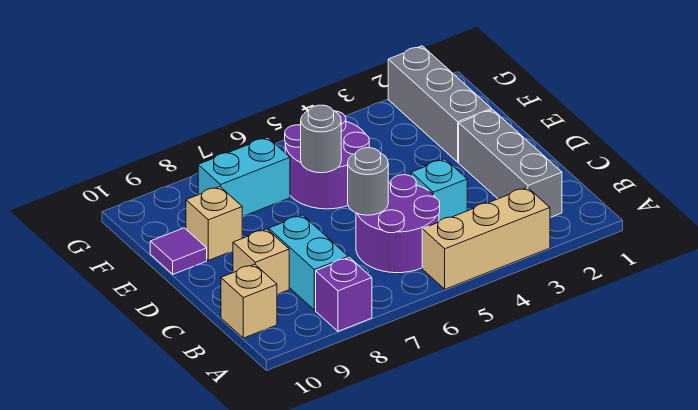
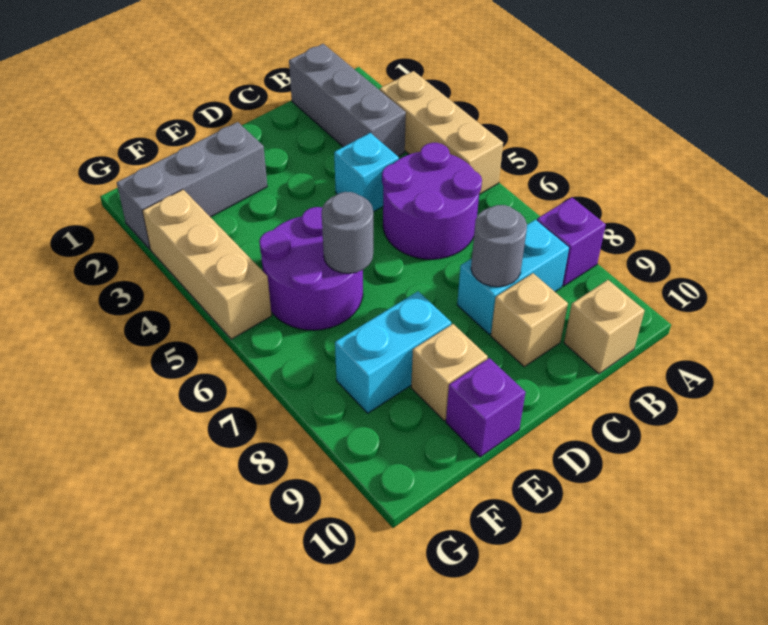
grey 1x3 brick [459,110,562,217] -> grey 1x3 brick turned to [289,44,406,156]
grey 1x1 round brick [348,148,388,215] -> grey 1x1 round brick moved to [471,205,527,287]
purple 1x1 tile [150,228,207,274] -> purple 1x1 brick [446,358,526,457]
cyan 1x2 brick [198,137,290,217] -> cyan 1x2 brick turned to [335,291,451,413]
none -> tan 1x3 brick [142,190,272,339]

